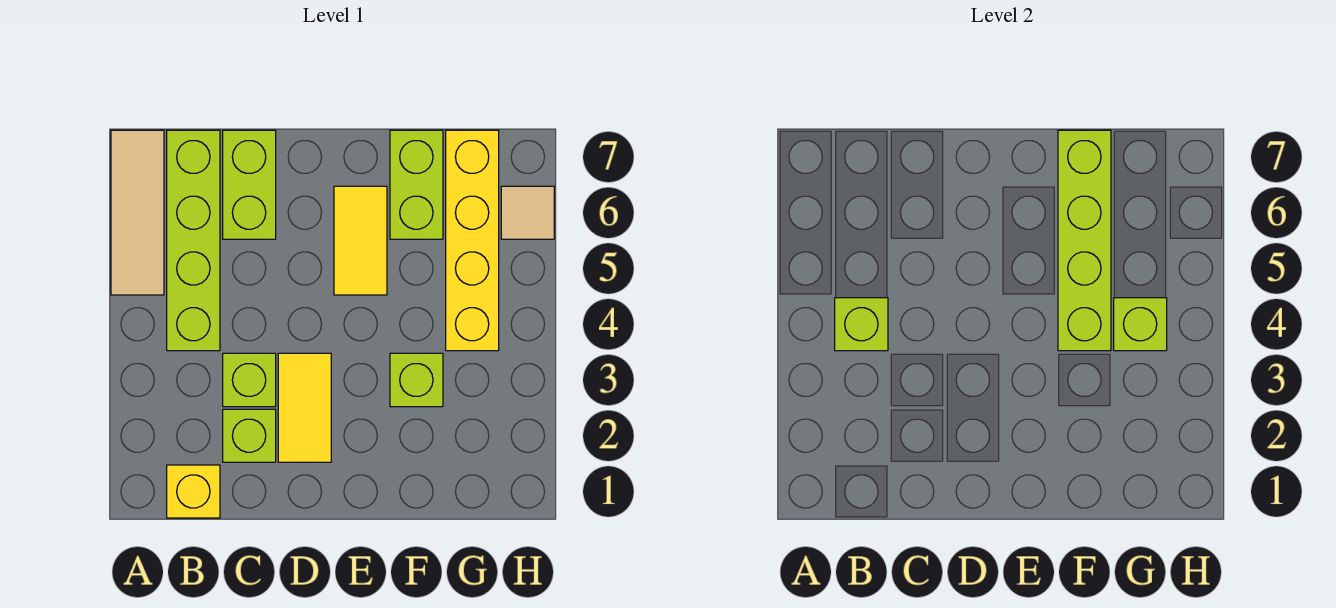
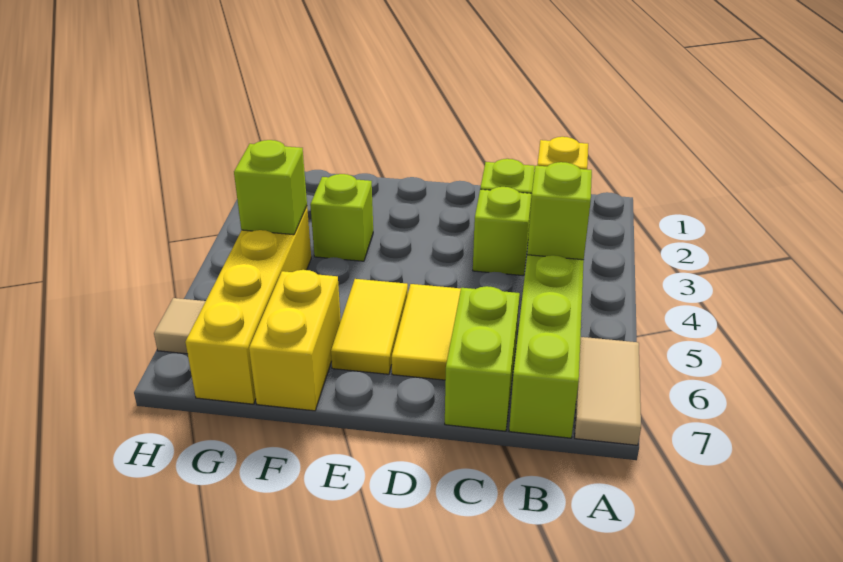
tan 1x3 tile [111,130,164,295] -> tan 1x2 tile [575,337,641,445]
yellow 1x2 tile [278,353,331,462] -> yellow 1x2 tile moved to [392,284,461,380]
lime 1x4 brick [1058,130,1111,351] -> none
lime 1x2 brick [390,130,443,239] -> yellow 1x2 brick [249,270,341,411]

